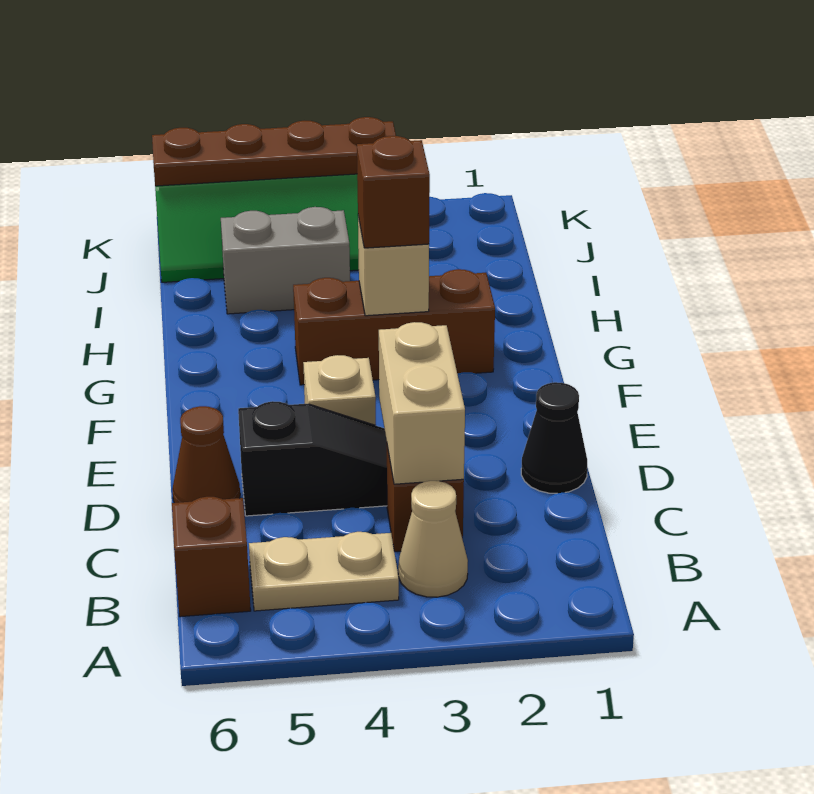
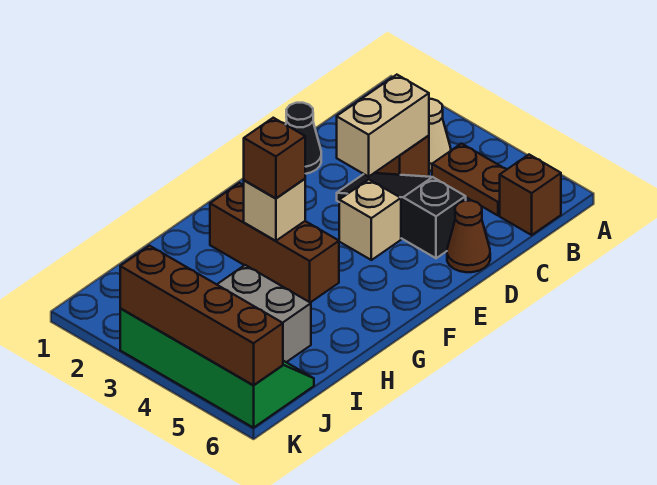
tan 1x2 plate [249,532,399,611] -> brown 1x2 plate [432,144,507,215]
brown 1x4 plate [152,117,396,186] -> brown 1x4 brick [120,246,283,385]

